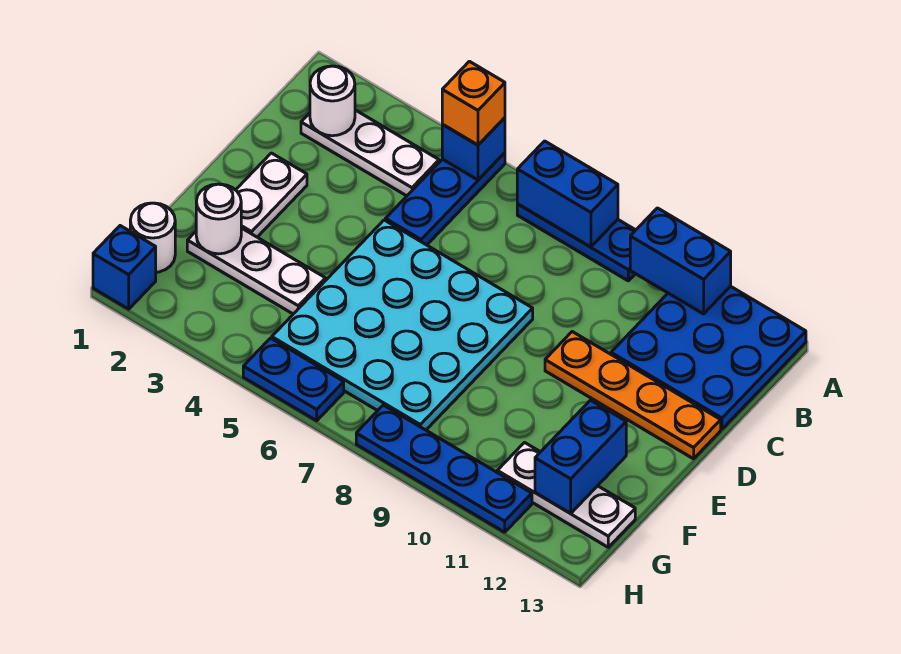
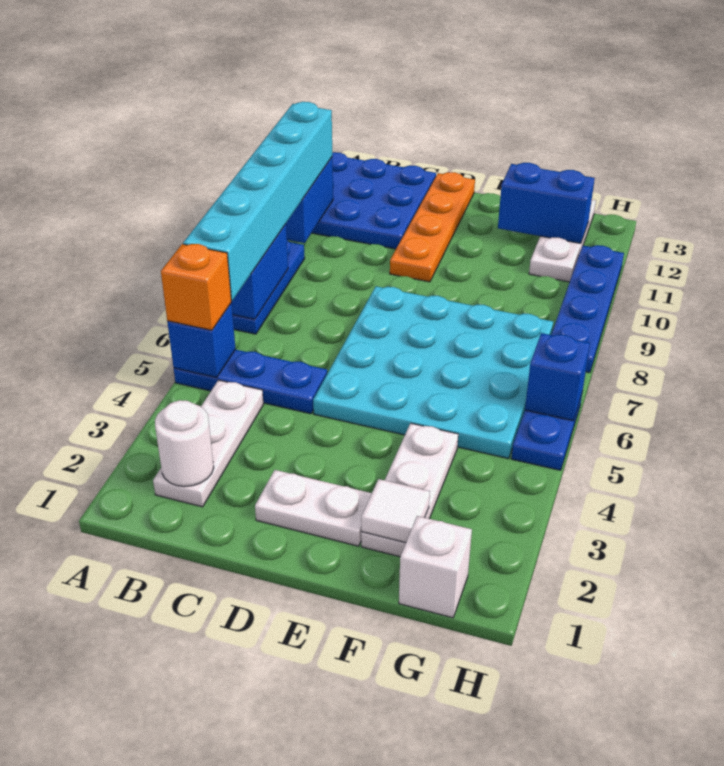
none -> cyan 1x6 brick [183,102,332,301]
white 1x1 round brick [196,184,241,254] -> white 1x1 tile [361,479,430,543]
white 1x1 round brick [130,203,175,272] -> white 1x1 brick [399,516,472,618]
blue 1x1 brick [93,226,156,309] -> blue 1x1 brick moved to [525,333,590,421]

